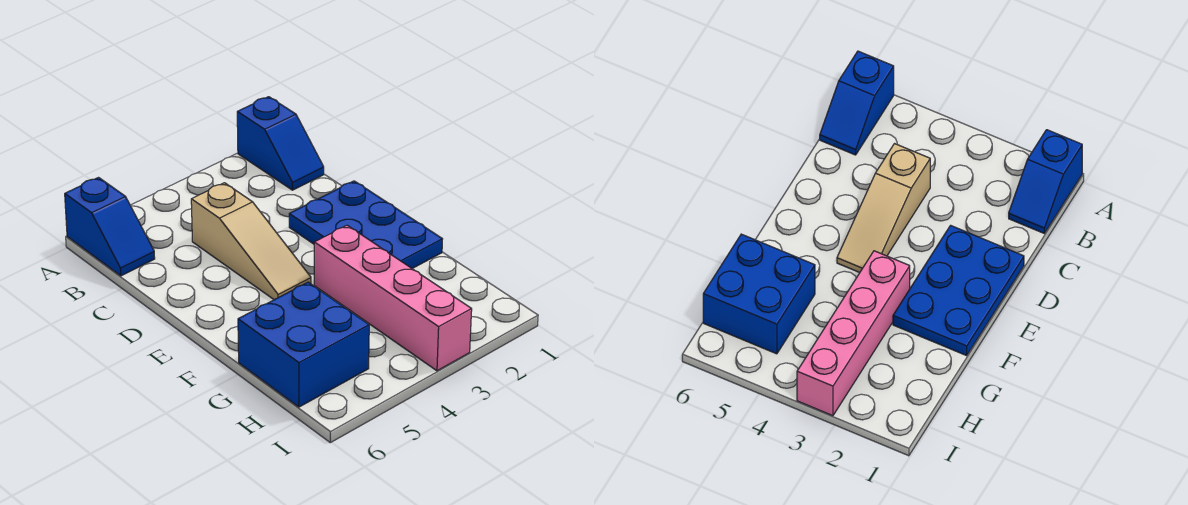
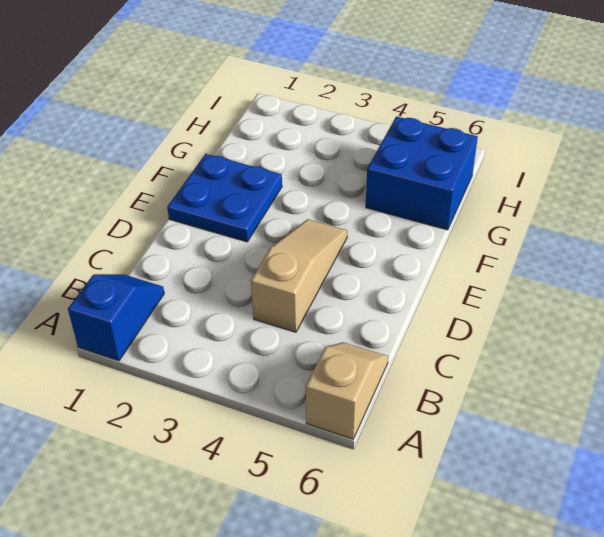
blue 1x2 slope [65,178,155,276] -> tan 1x2 slope [306,342,388,439]
blue 2x3 plate [289,181,442,268] -> blue 2x2 plate [167,154,282,242]
pink 1x4 brick [314,225,472,371] -> none

